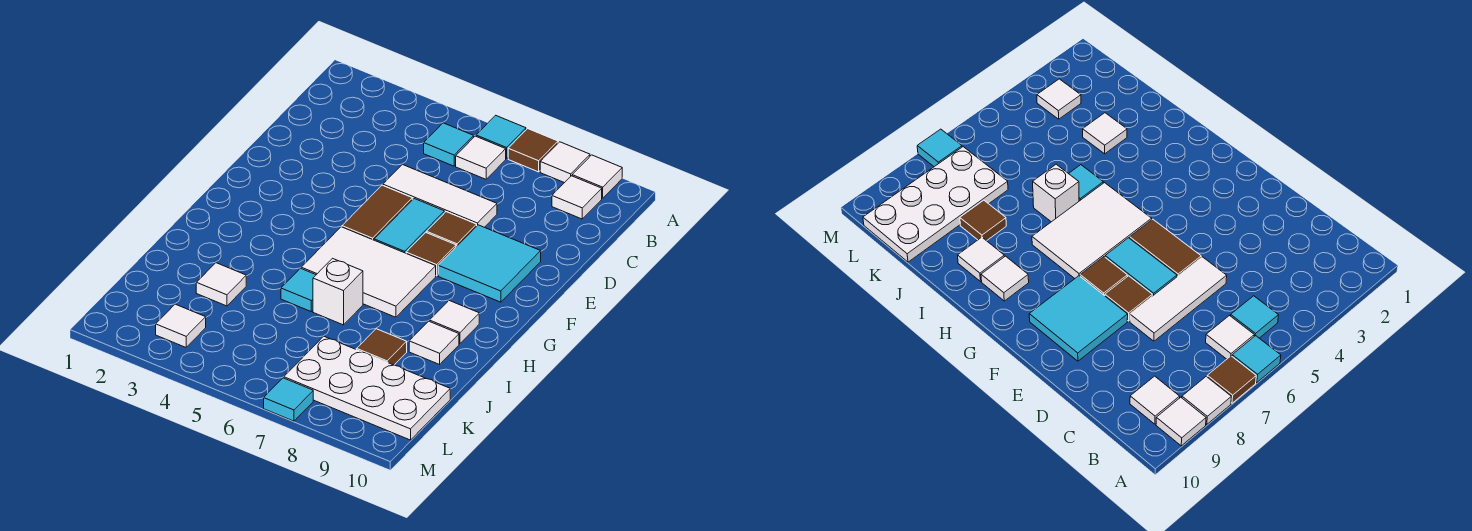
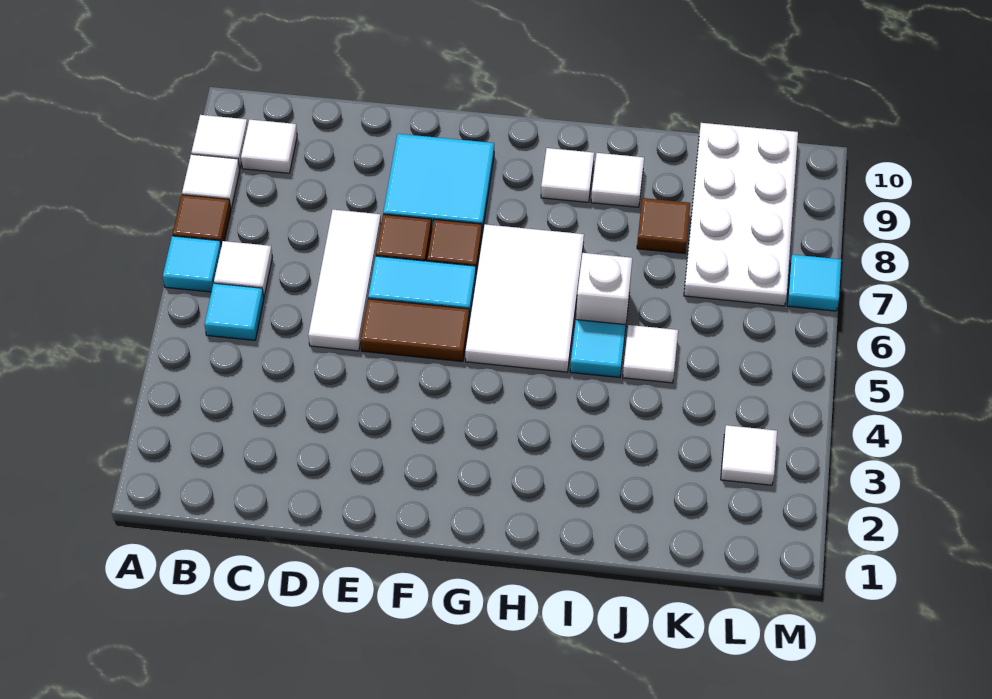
white 1x1 tile [196,263,246,306] -> white 1x1 tile moved to [623,325,678,383]

